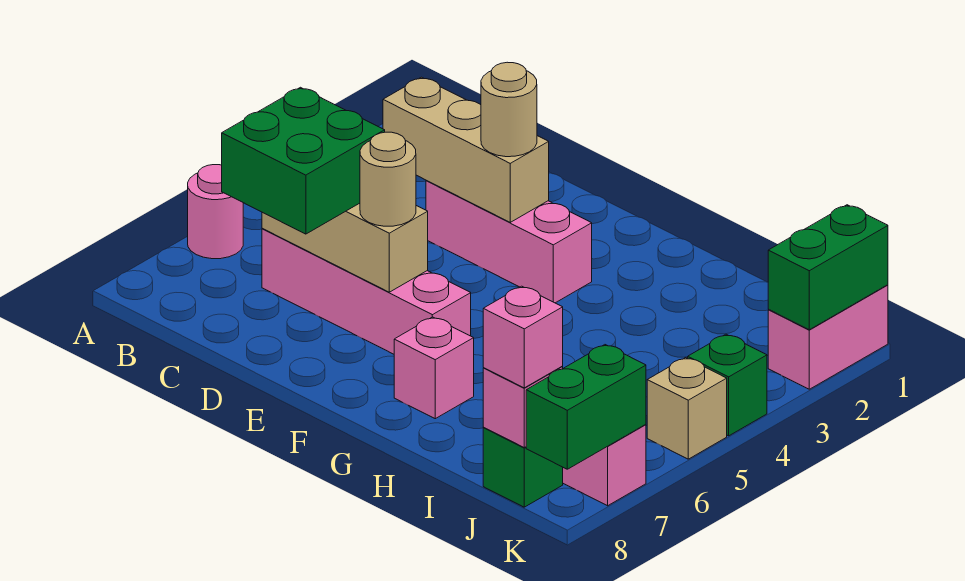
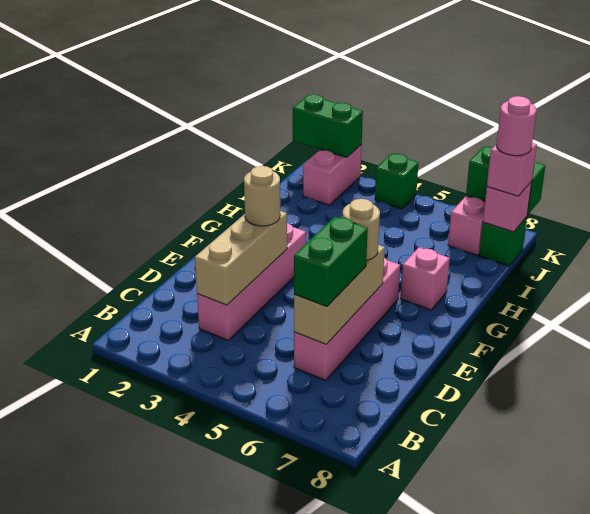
pink 1x1 round brick [188,165,243,259] -> pink 1x1 round brick moved to [497,96,536,156]
green 2x2 brick [222,87,385,234] -> green 1x2 brick [294,217,368,307]
pink 1x3 brick [426,181,592,303] -> pink 1x4 brick [197,223,306,340]
pink 1x2 brick [768,285,888,389] -> pink 1x2 brick turned to [303,145,362,205]
tan 1x1 brick [647,358,727,459] -> none

